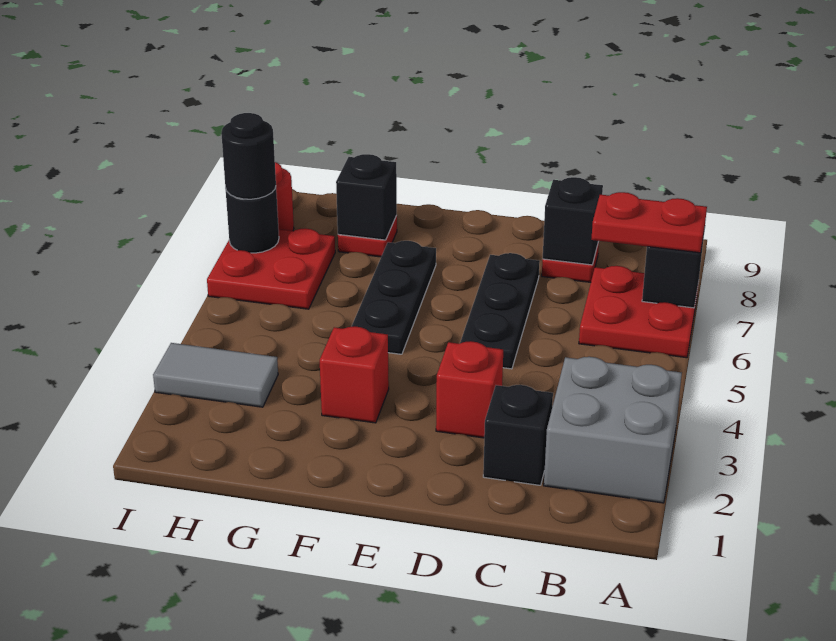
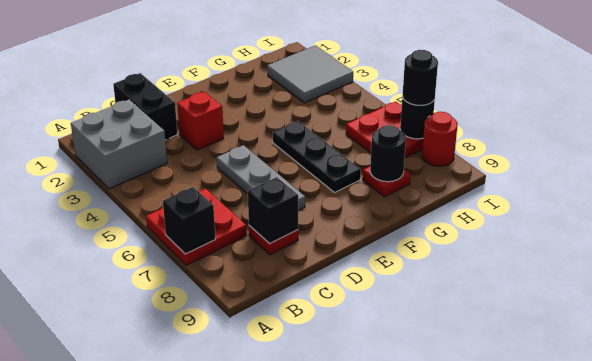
red 1x2 plate [591,192,707,253] -> none
black 1x1 brick [483,385,553,485] -> black 1x2 brick [113,73,177,140]
black 1x3 plate [460,253,540,369] -> grey 1x3 plate [217,145,305,210]
red 1x1 brick [320,326,389,423] -> none
black 1x1 brick [336,154,397,240] -> black 1x1 round brick [370,125,406,182]
grey 1x2 tile [153,343,278,407] -> grey 2x2 tile [267,45,353,103]

